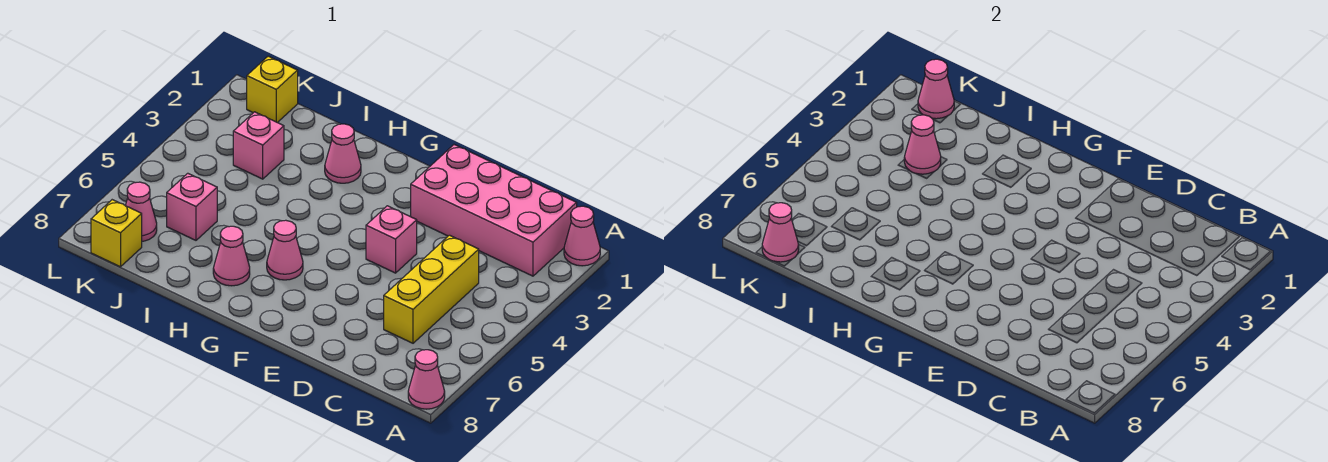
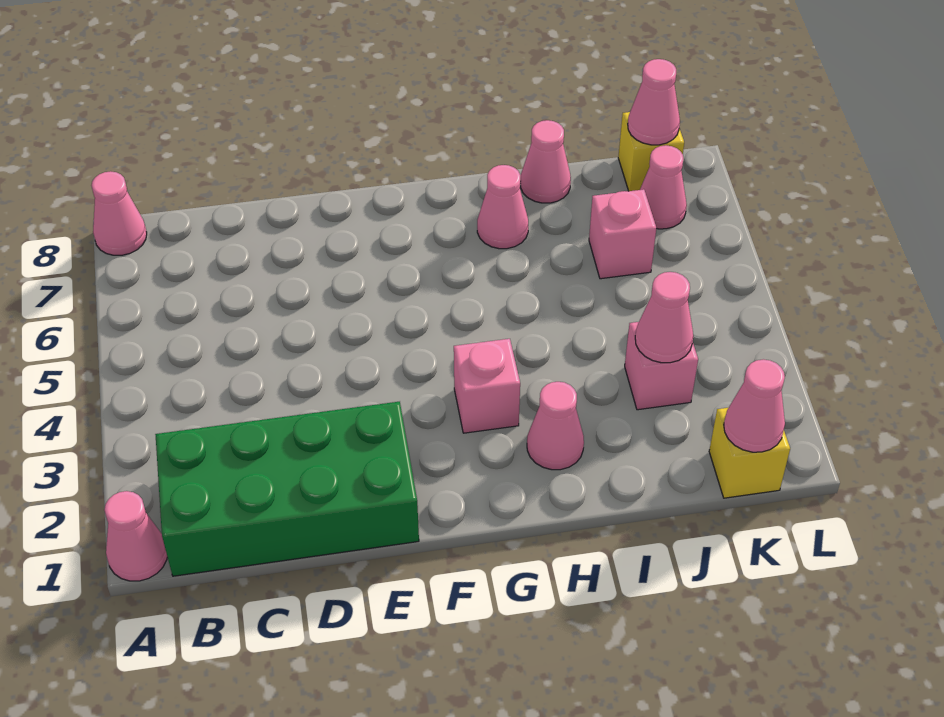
pink 2x4 brick [411,145,577,276] -> green 2x4 brick [155,402,419,576]
yellow 1x3 brick [384,235,479,343] -> none
pink 1x1 brick [366,206,417,273] -> pink 1x1 brick moved to [454,339,520,433]
pink 1x1 cone [267,220,303,280] -> pink 1x1 cone moved to [520,120,571,203]

